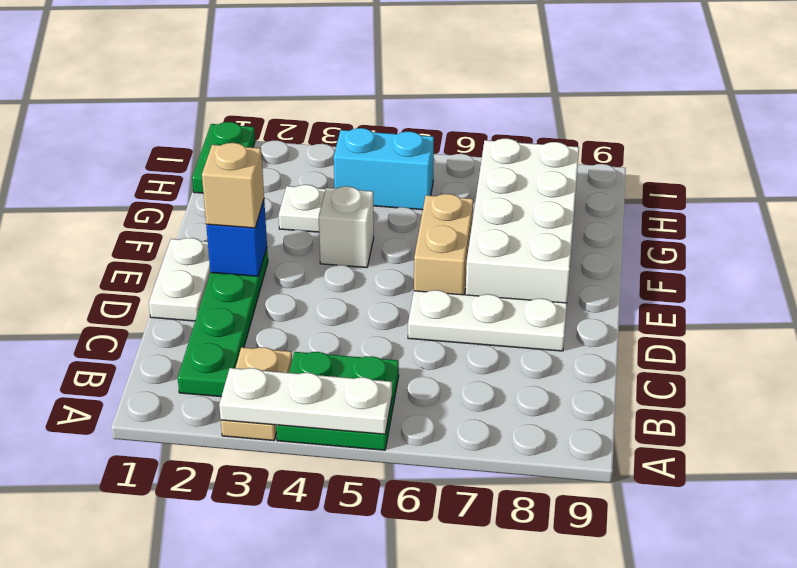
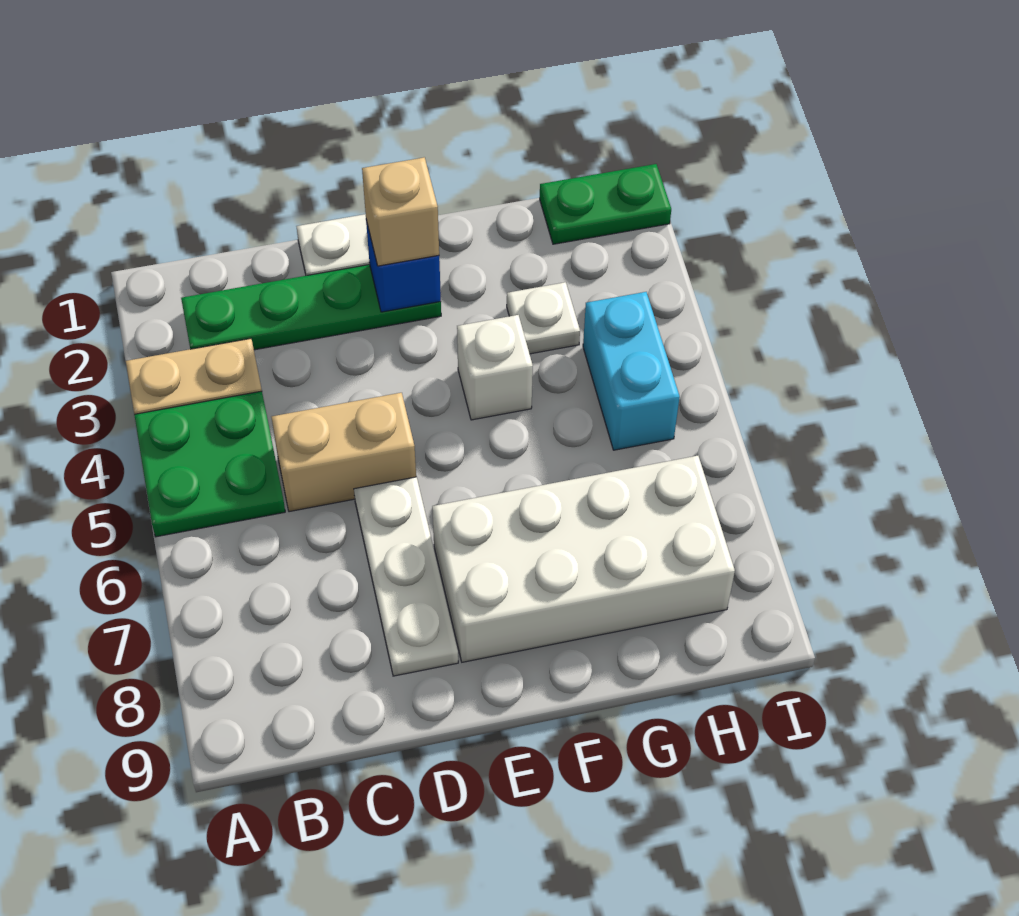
white 1x3 plate [219,368,392,434] -> none
tan 1x2 brick [414,194,473,295] -> tan 1x2 brick moved to [272,393,416,512]

